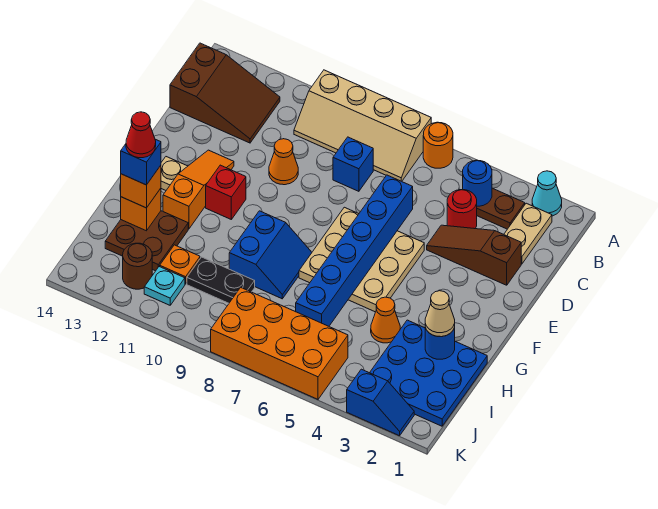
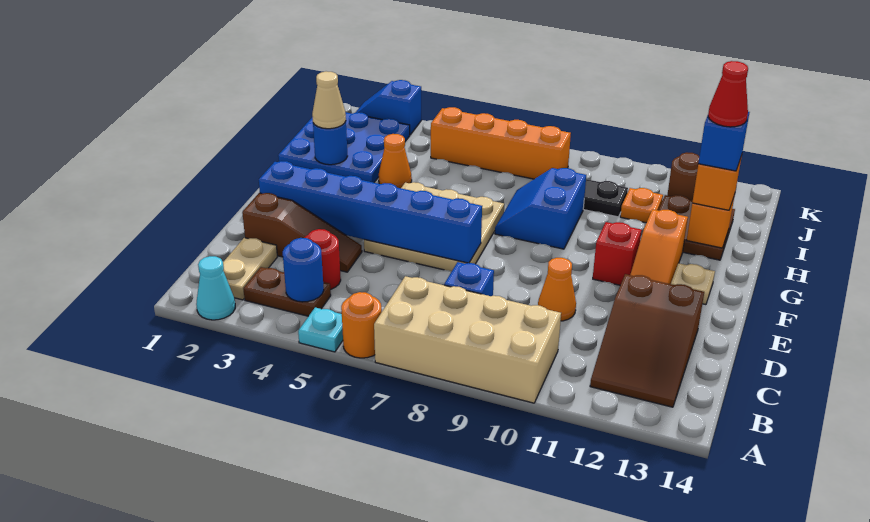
tan 2x4 slope [294,70,431,181] -> tan 2x4 brick [374,276,561,403]
brown 2x3 slope [170,43,280,143] -> brown 2x3 slope turned to [590,274,704,407]
blue 1x6 brick [296,175,413,326] -> blue 1x6 brick turned to [259,161,482,263]
orange 2x4 brick [211,287,348,399] -> orange 1x4 brick [431,107,571,179]
cyan 1x1 plate [144,266,185,305] -> cyan 1x1 plate moved to [298,307,343,352]

